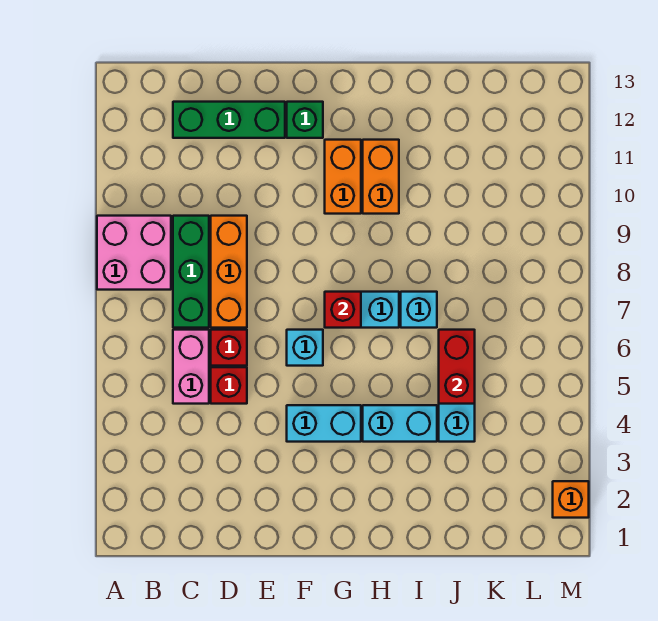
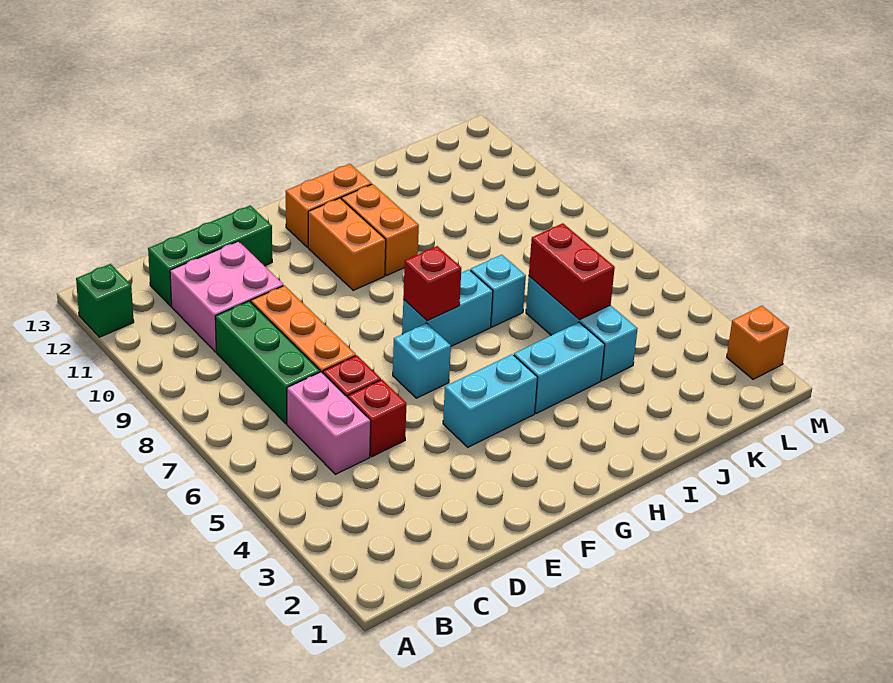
pink 2x2 brick [97,216,171,290] -> pink 2x2 brick moved to [170,241,283,352]
green 1x1 brick [287,102,323,138] -> green 1x1 brick moved to [76,264,134,337]
none -> orange 1x2 brick [286,164,372,247]

